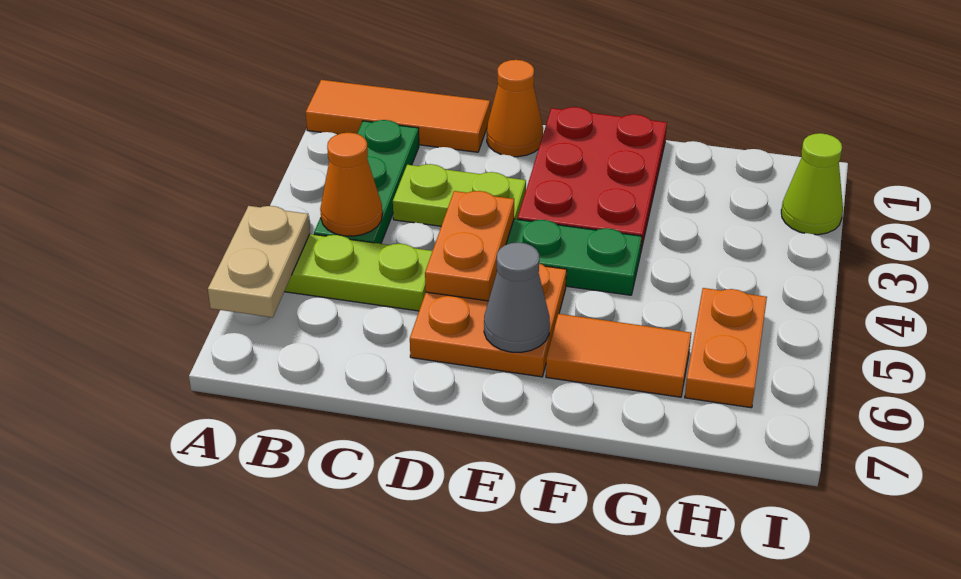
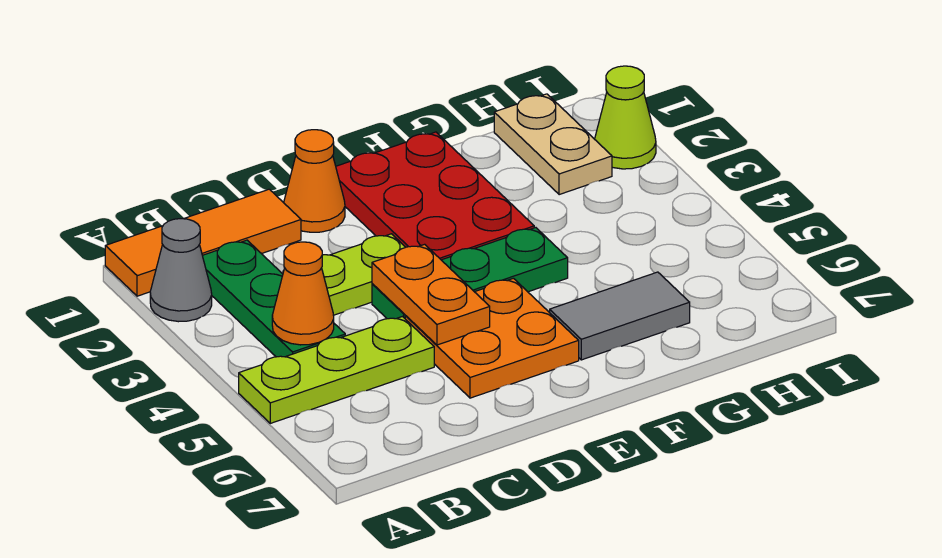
tan 1x2 plate [208,206,310,318] -> tan 1x2 plate moved to [494,94,612,195]
grey 1x1 cone [484,242,550,352] -> grey 1x1 cone moved to [150,219,212,322]
orange 1x2 tile [546,314,691,397] -> grey 1x2 tile [550,272,690,360]
orange 1x2 plate [685,288,767,408] -> none

